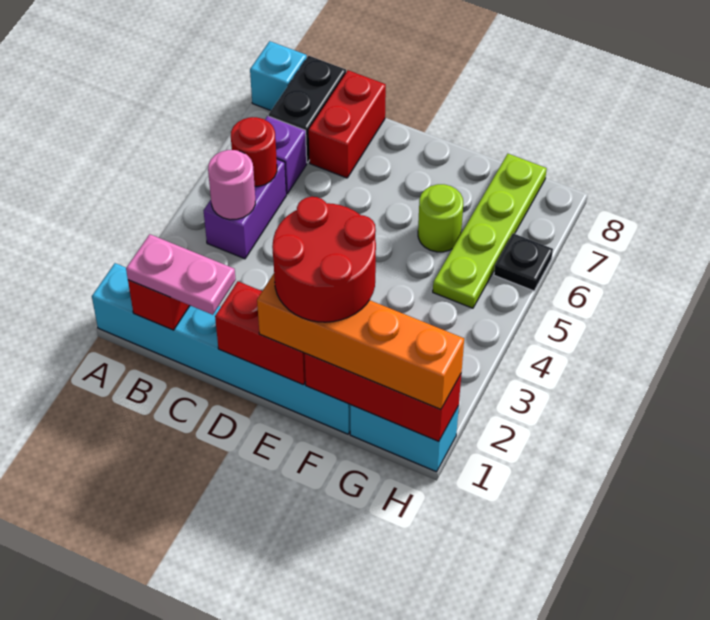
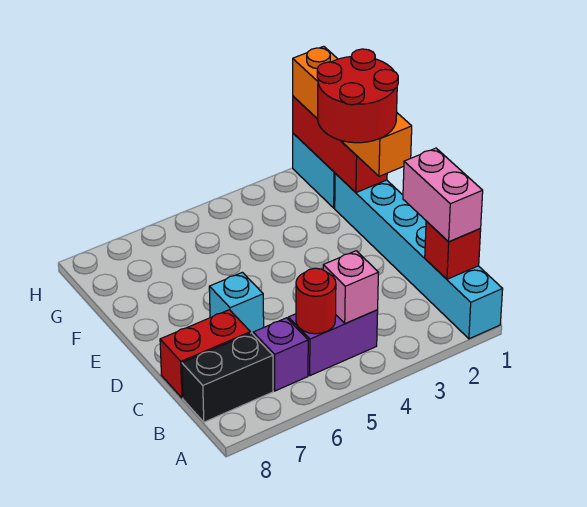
cyan 1x1 brick [250,41,307,111] -> cyan 1x1 brick moved to [209,272,264,334]
pink 1x2 plate [126,234,236,315] -> pink 1x2 brick [403,148,483,242]
pink 1x1 round brick [208,150,255,220] -> pink 1x1 brick [323,251,378,324]
red 1x2 brick [215,282,306,385] -> none
lime 1x1 round brick [418,184,463,252] -> none
lime 1x4 plate [433,154,547,308] -> none
black 1x1 plate [494,233,553,291] -> none

